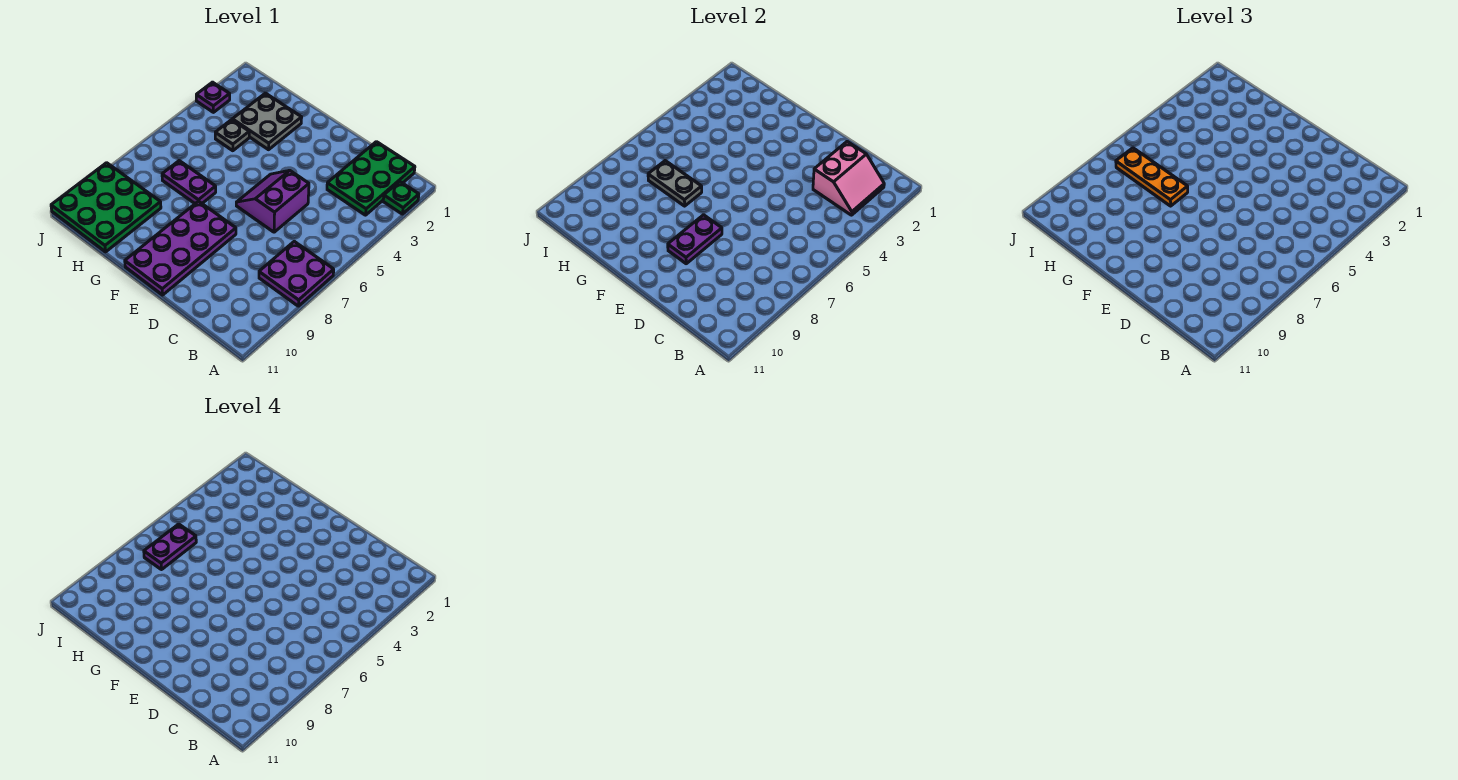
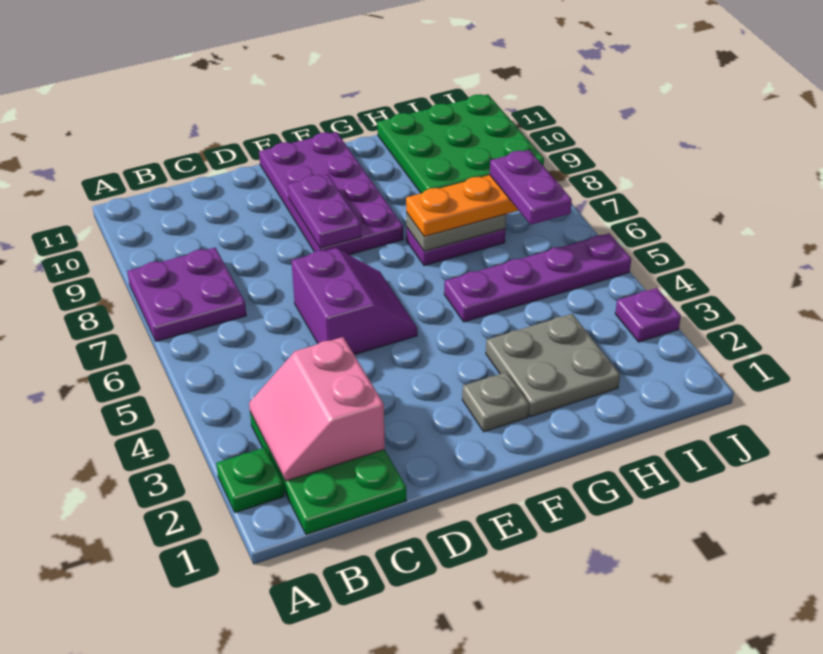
none -> purple 1x4 plate [444,233,631,322]
grey 1x1 plate [215,120,249,151] -> grey 1x1 plate moved to [462,372,529,432]

